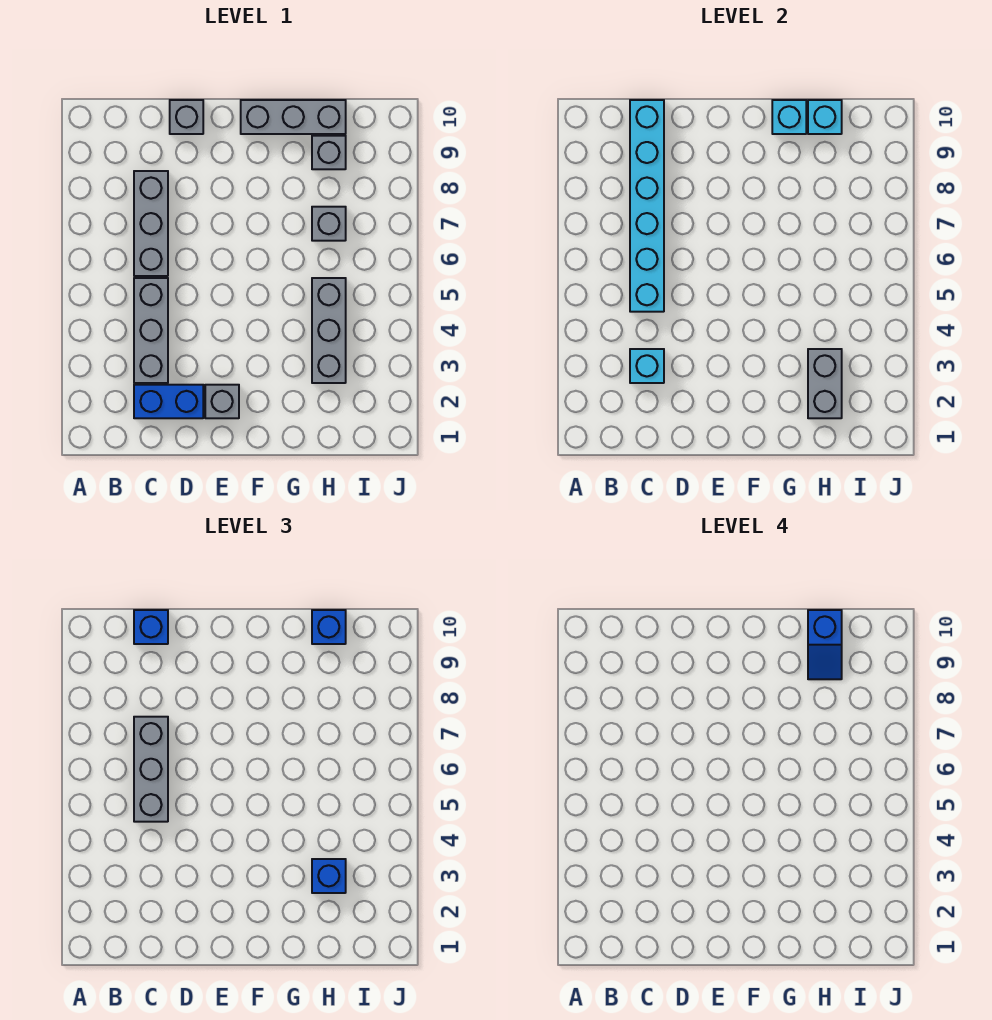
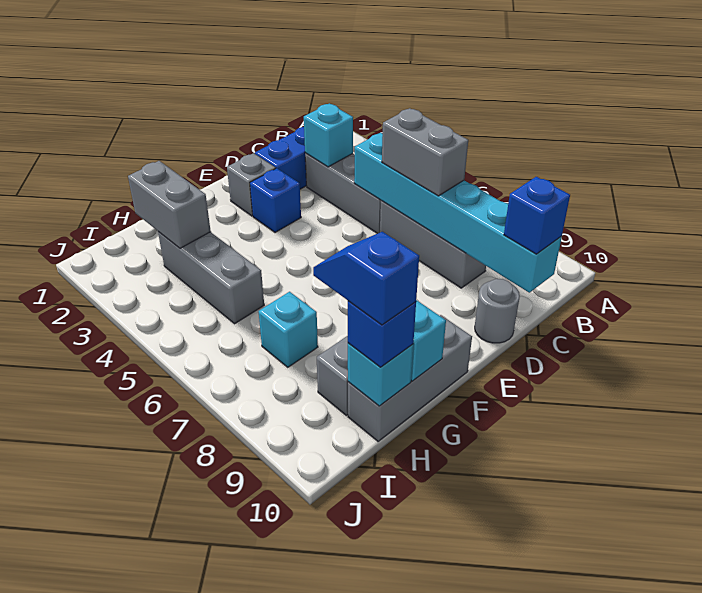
grey 1x3 brick [134,717,168,822] -> grey 1x2 brick [382,108,468,196]
grey 1x1 brick [170,100,203,134] -> grey 1x1 round brick [475,279,520,343]
blue 1x1 brick [312,859,346,893] -> blue 1x1 brick moved to [250,168,301,233]
grey 1x1 brick [312,207,346,241] -> cyan 1x1 brick [259,292,318,367]

